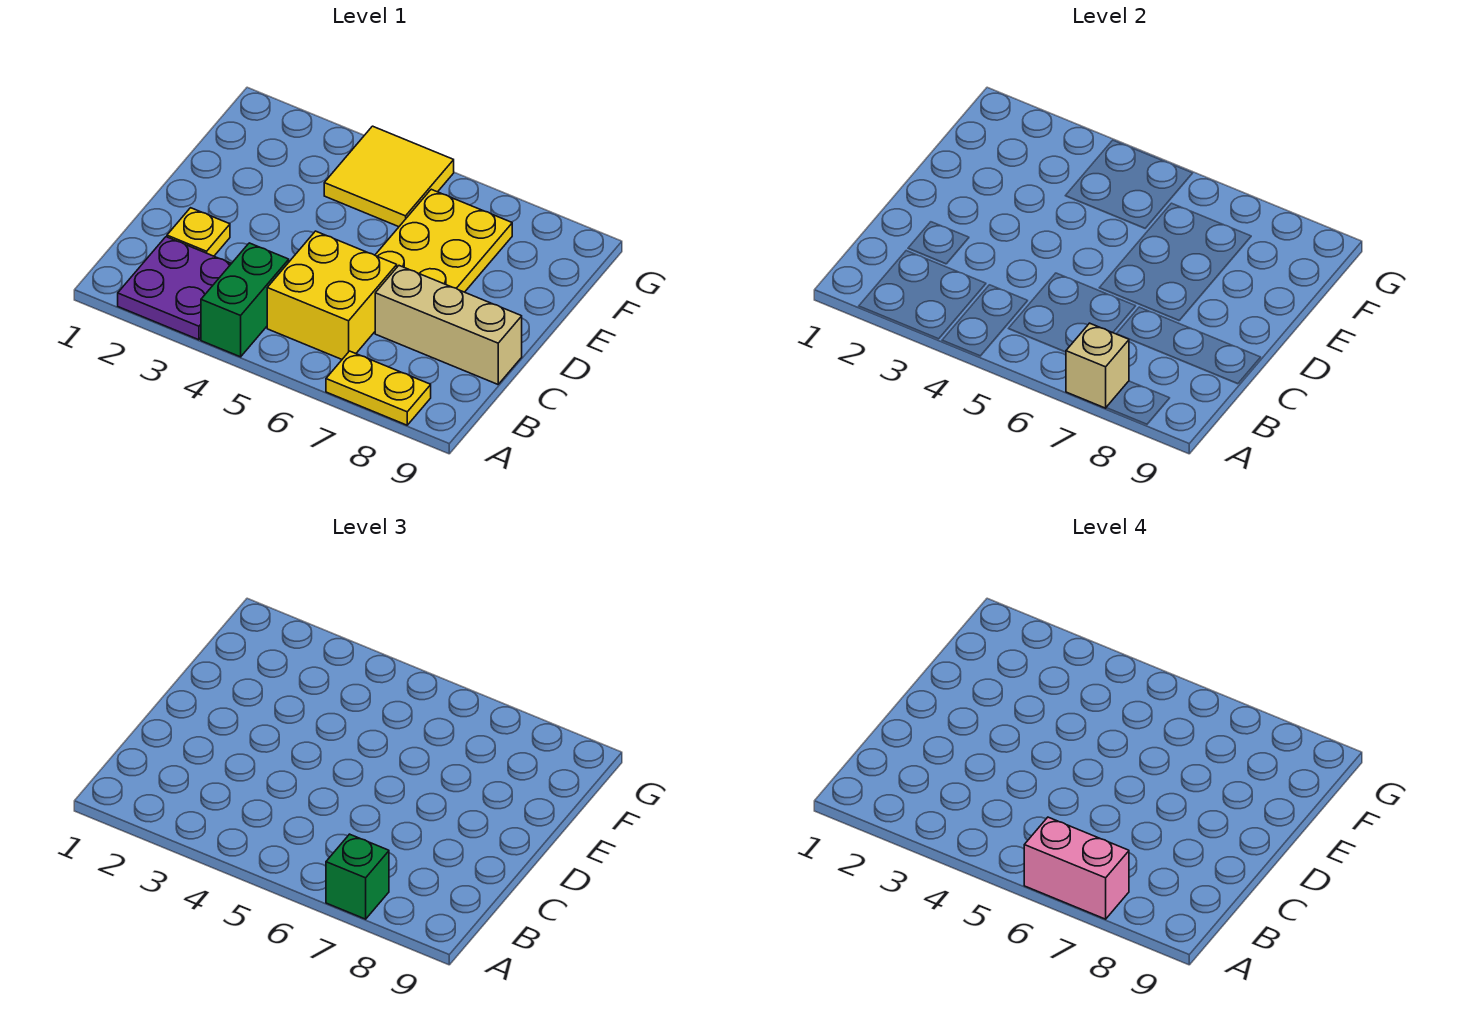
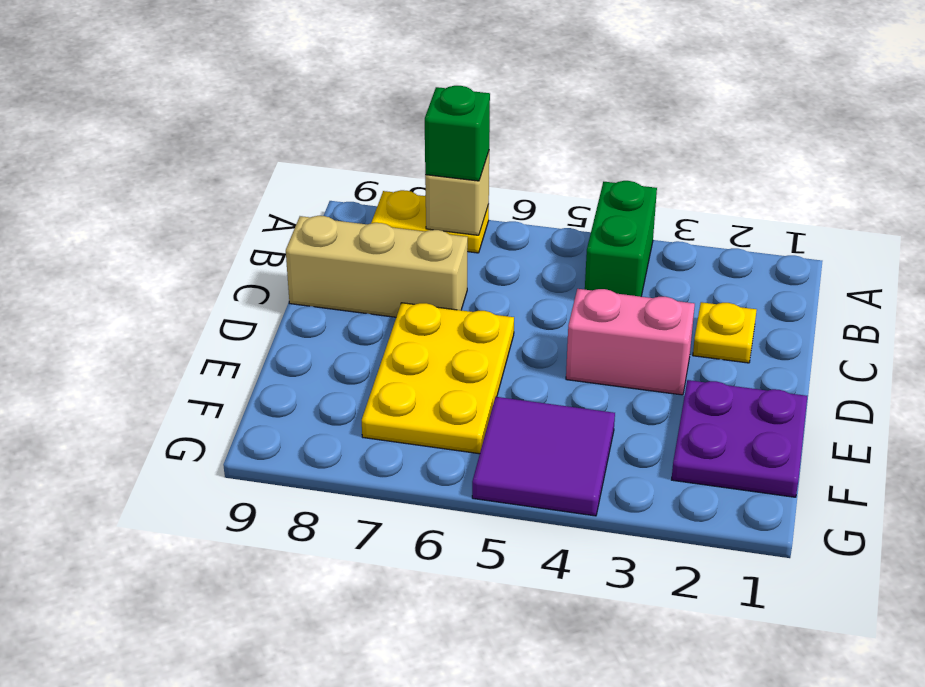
purple 2x2 plate [118,237,231,340] -> purple 2x2 plate moved to [672,380,807,497]
pink 1x2 brick [1024,817,1129,919] -> pink 1x2 brick moved to [566,289,695,395]
yellow 2x2 brick [267,231,397,359] -> none
yellow 2x2 tile [324,126,454,227] -> purple 2x2 tile [472,397,615,516]

